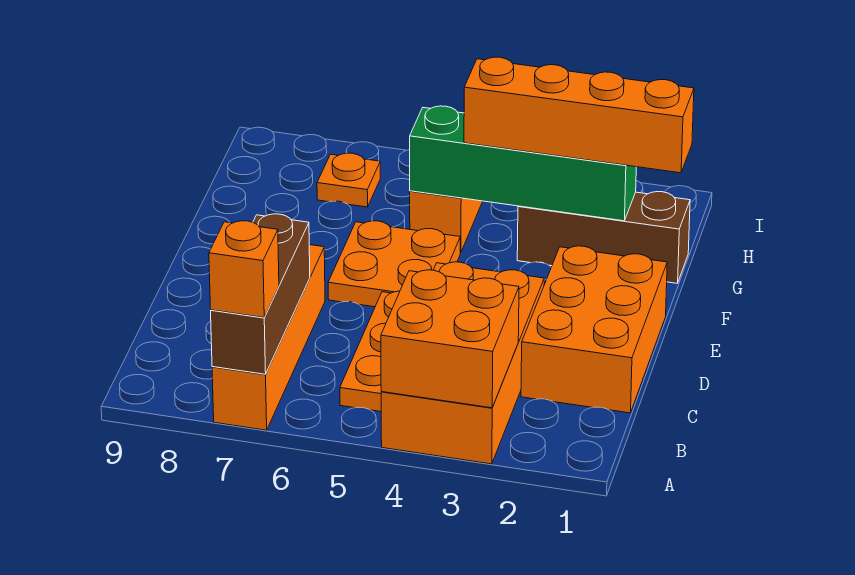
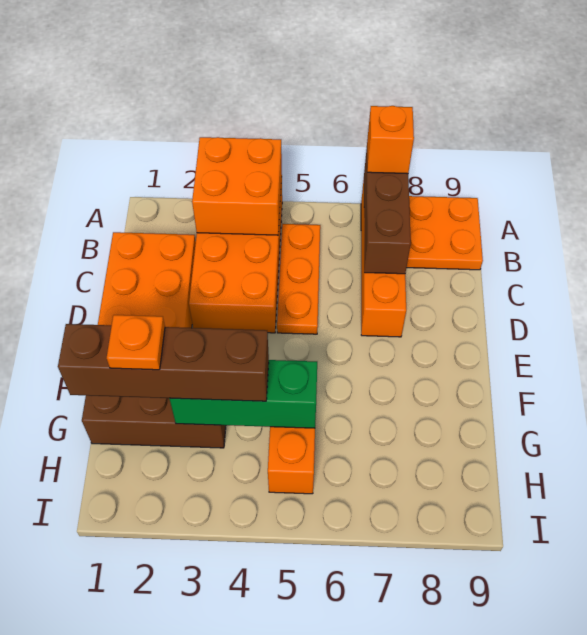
orange 2x2 plate [328,221,460,307] -> orange 2x2 plate moved to [407,196,483,270]
orange 1x4 brick [464,57,694,173] -> brown 1x4 brick [58,324,269,401]
green 1x4 brick [410,106,636,221] -> green 1x3 brick [169,360,317,428]
orange 1x1 plate [317,153,380,207] -> orange 1x1 plate moved to [107,315,165,370]

